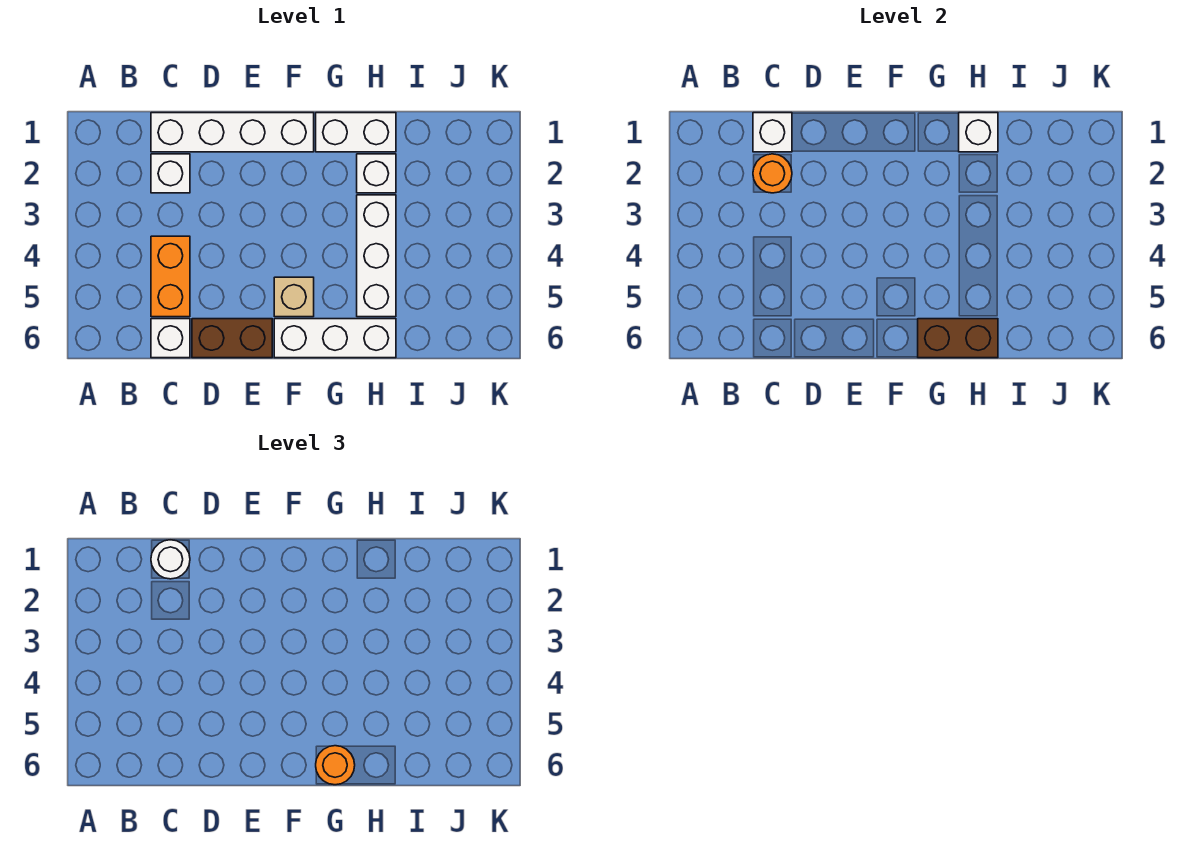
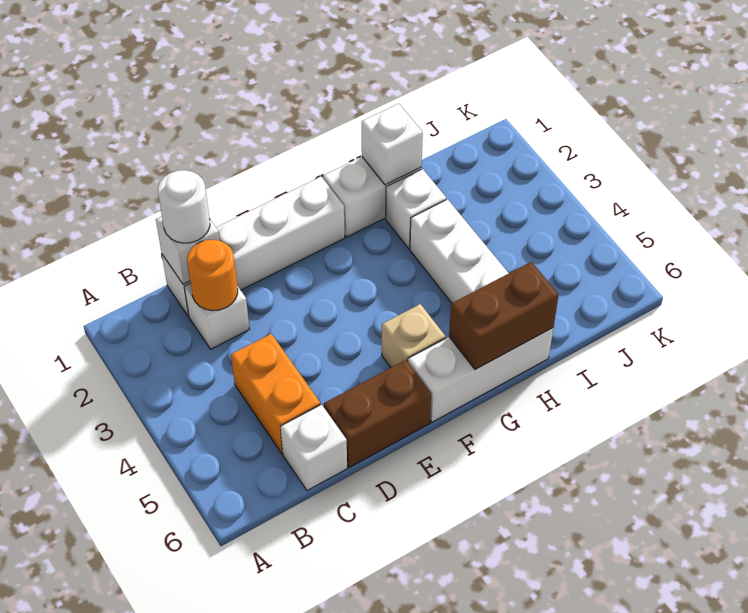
orange 1x1 round brick [316,746,355,785] -> none

